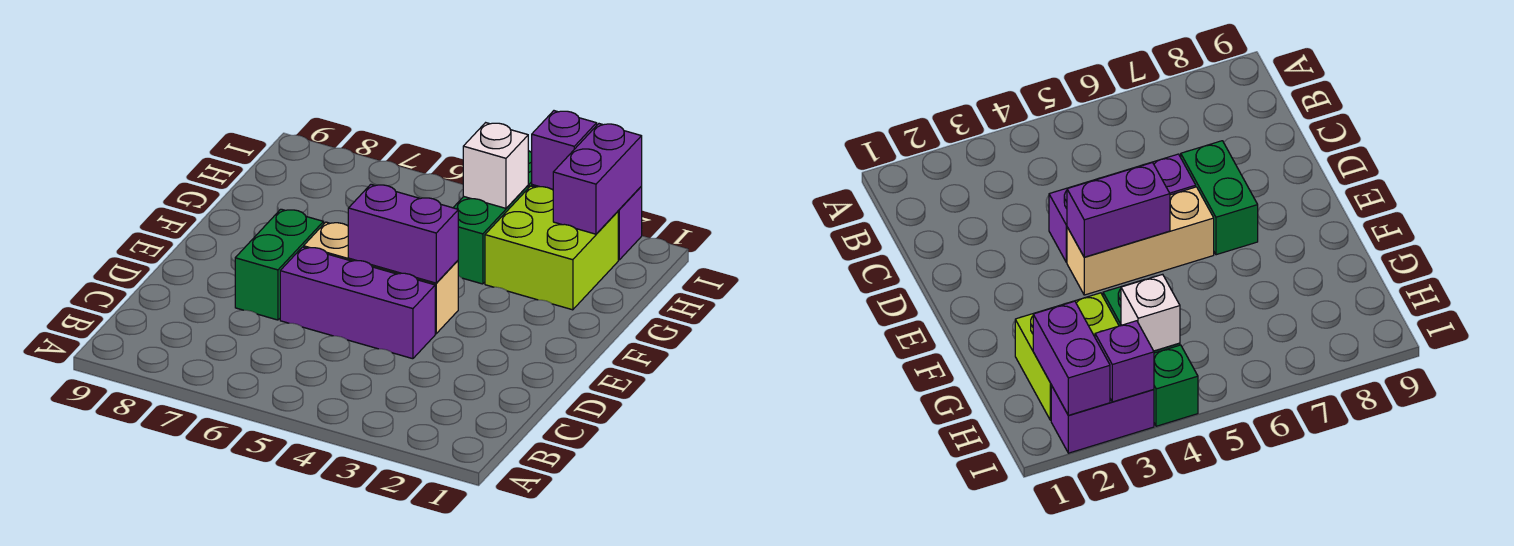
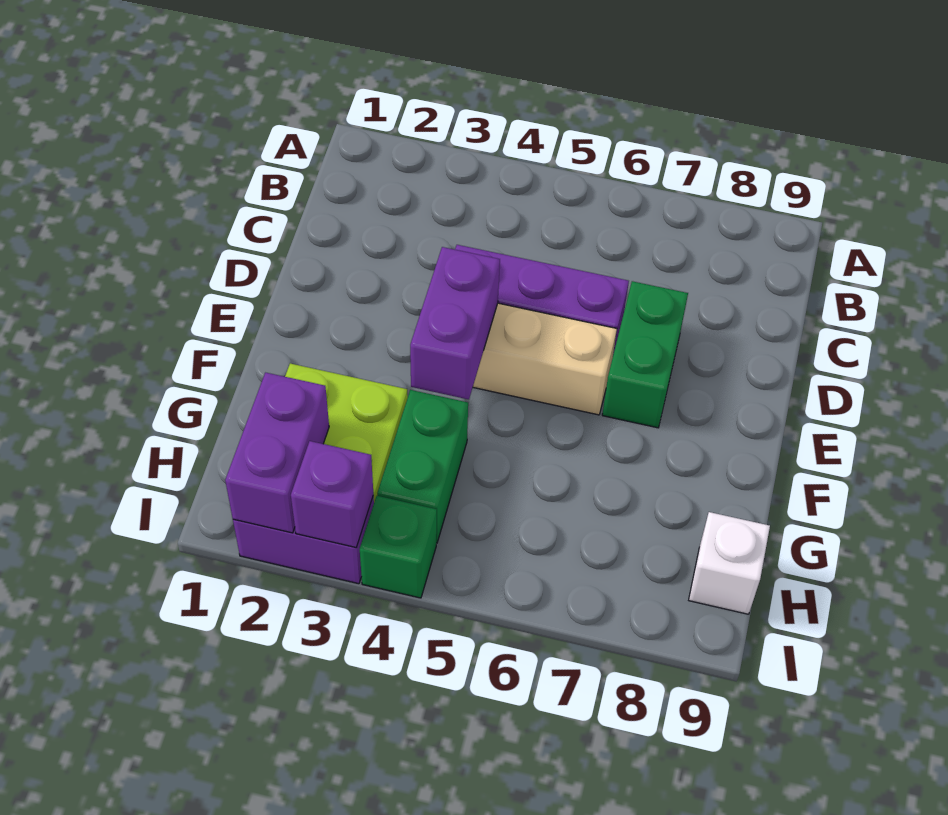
purple 1x2 brick [348,184,458,283] -> purple 1x2 brick turned to [410,247,500,399]
white 1x1 brick [463,123,528,208] -> white 1x1 brick moved to [689,512,770,614]

